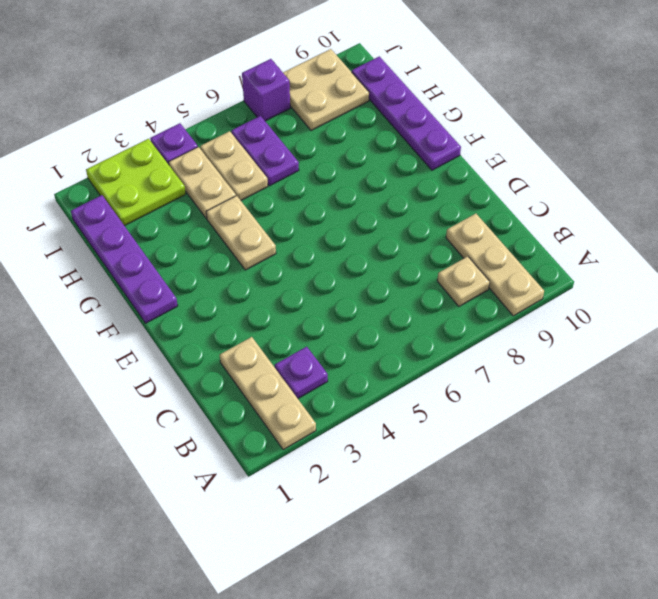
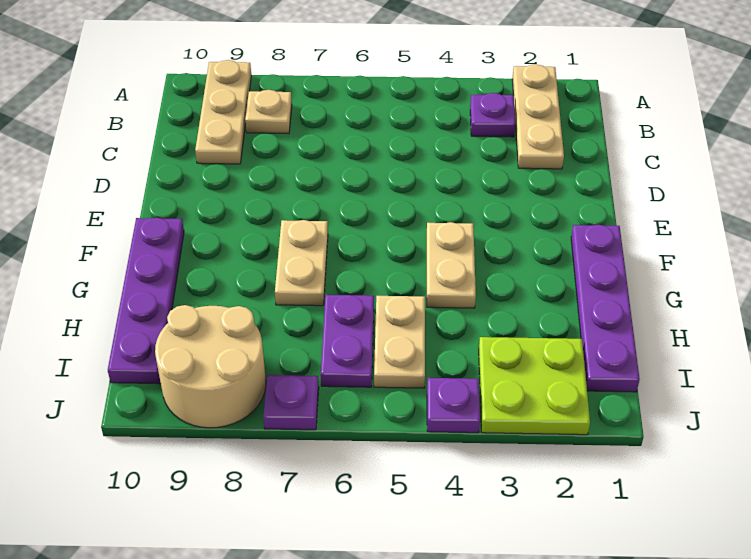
tan 1x2 plate [169,147,236,218] -> tan 1x2 plate moved to [275,220,328,306]
tan 2x2 plate [283,49,369,131] -> tan 2x2 round brick [155,305,266,428]
purple 1x1 brick [242,59,290,121] -> purple 1x1 plate [263,375,319,430]

